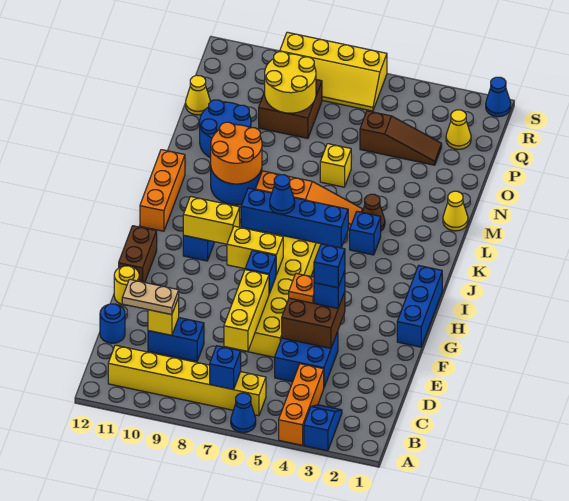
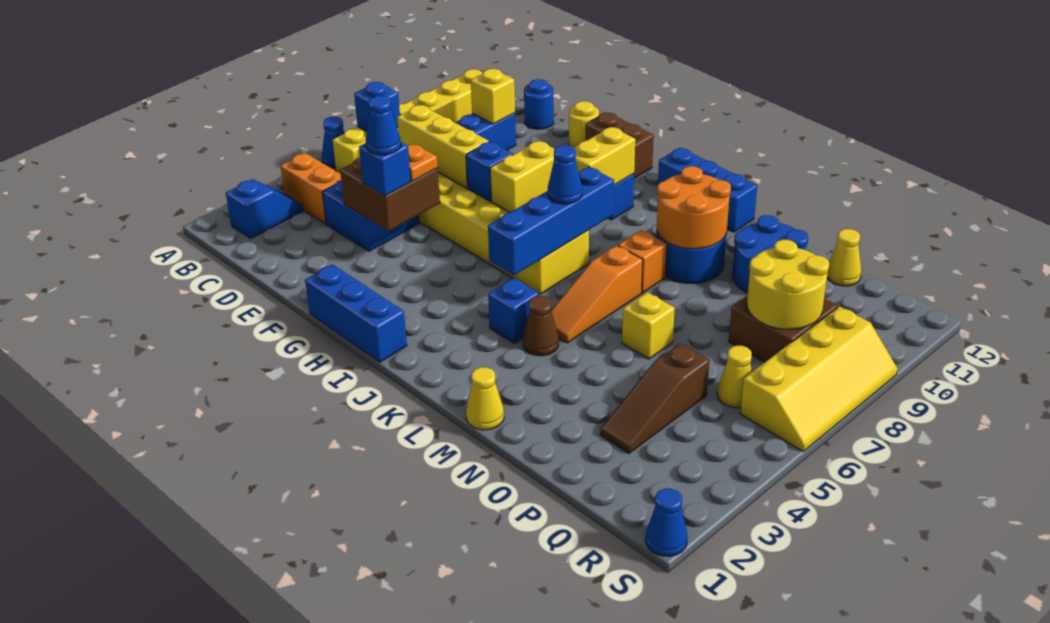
blue 1x2 slope [304,405,342,451] -> blue 1x2 slope turned to [226,179,303,239]
orange 1x3 brick [279,364,324,445] -> orange 1x2 brick [281,153,341,224]
tan 1x2 plate [122,279,179,315] -> none
blue 1x1 brick [314,244,345,288] -> blue 1x1 cone [366,96,401,155]
orange 1x3 brick [140,150,185,231] -> blue 1x3 brick [658,148,757,232]
yellow 1x1 cone [446,110,471,149] -> yellow 1x1 cone moved to [717,346,752,408]
yellow 2x4 slope [280,32,387,111] -> yellow 2x4 slope turned to [740,306,898,451]

